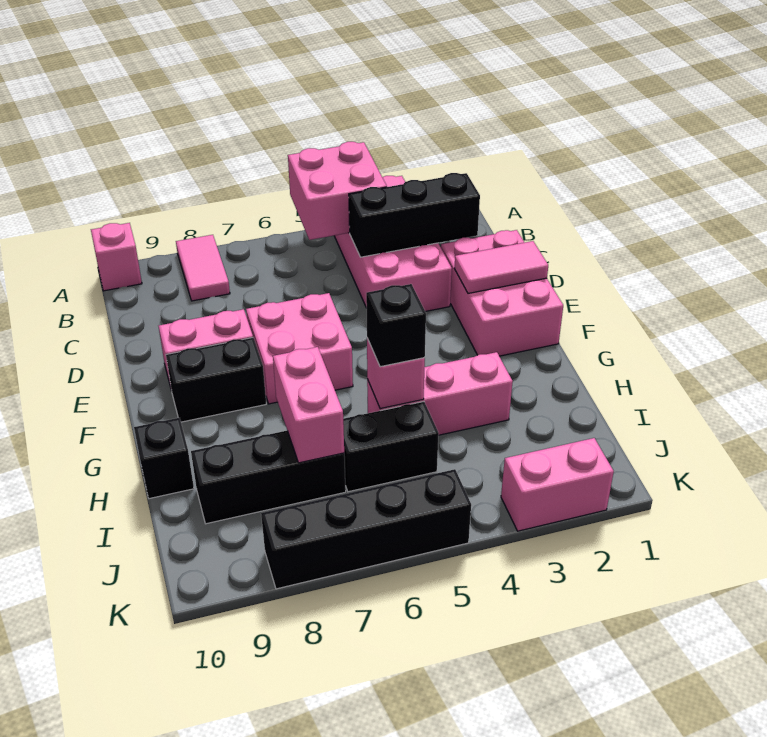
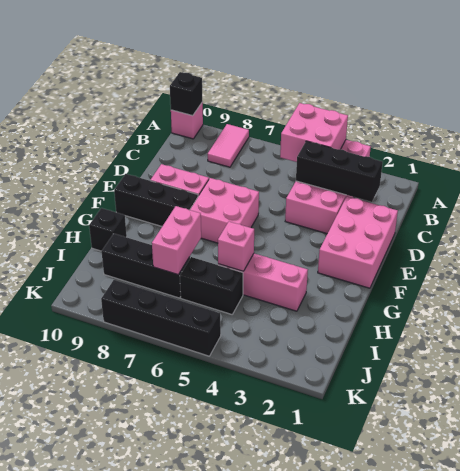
pink 1x2 tile [454,241,548,293] -> none
black 1x2 brick [166,338,266,422] -> black 1x3 brick [114,174,198,226]
black 1x1 brick [366,284,426,367] -> black 1x1 brick moved to [170,72,203,116]
pink 1x2 brick [501,438,614,531] -> none

